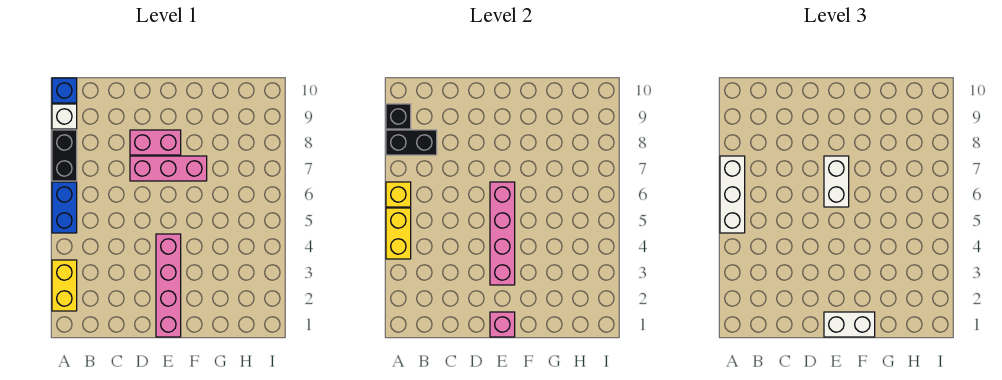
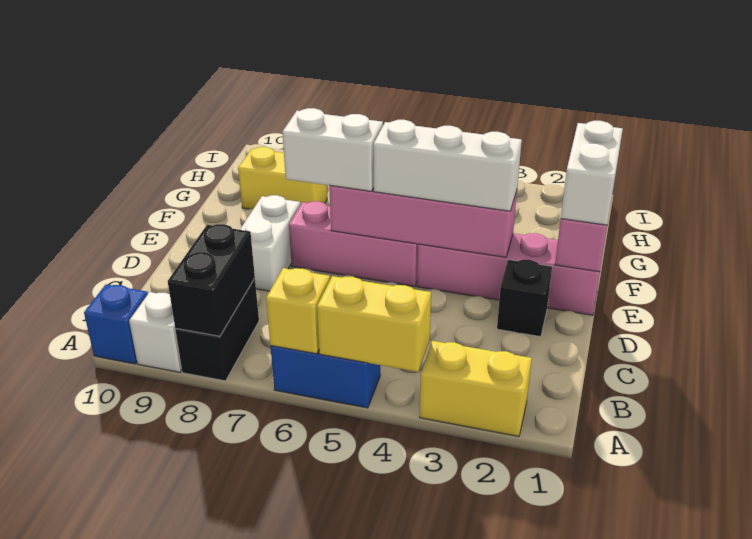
white 1x3 brick [720,156,745,233] -> white 1x3 brick moved to [373,120,522,211]
black 1x2 brick [52,130,77,181] -> black 1x2 brick turned to [175,279,259,381]
black 1x1 brick [386,104,411,129] -> black 1x1 brick moved to [497,260,552,337]
pink 1x3 brick [130,156,207,181] -> pink 1x3 brick turned to [289,201,418,286]
pink 1x2 brick [130,130,181,155] -> white 1x2 brick [240,195,300,291]
none -> yellow 1x2 brick [238,147,327,209]

